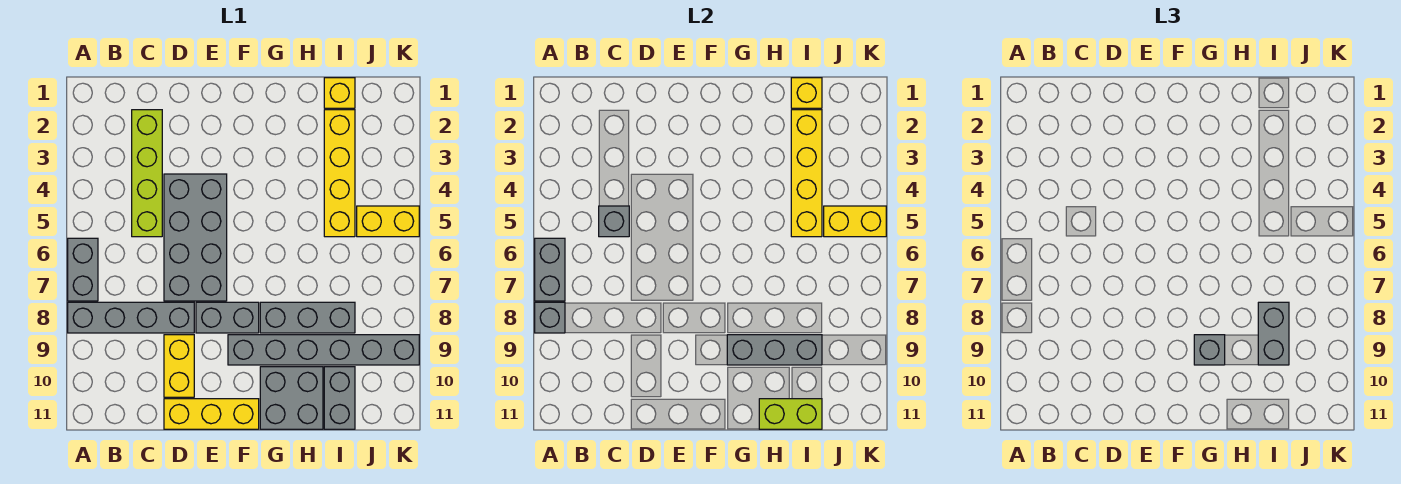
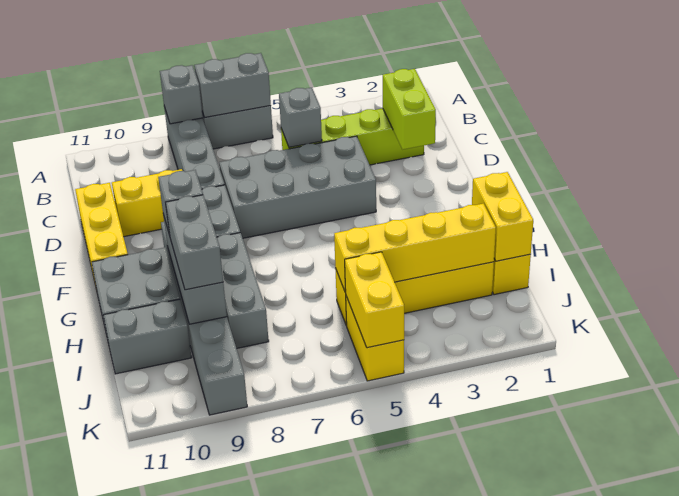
lime 1x2 brick [759,399,822,429] -> lime 1x2 brick moved to [383,69,436,150]
yellow 1x1 brick [791,78,822,108] -> yellow 1x2 brick [472,172,533,261]
grey 1x2 brick [1258,302,1289,365] -> grey 1x2 brick turned to [165,195,223,290]

